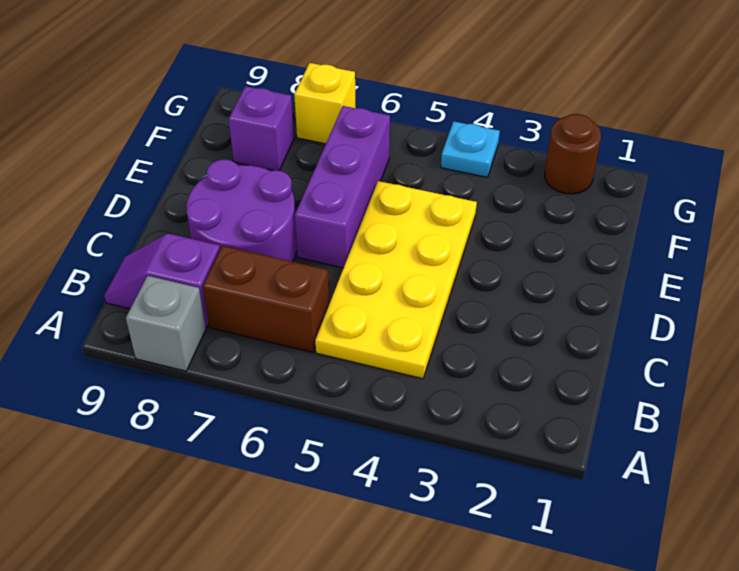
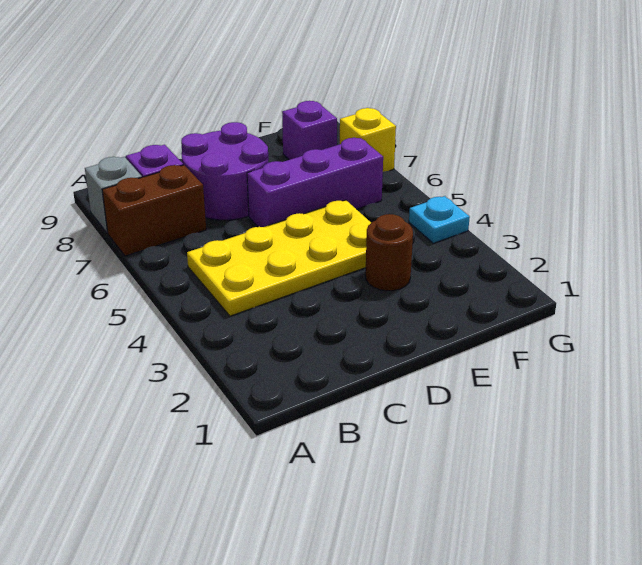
brown 1x2 brick [203,246,329,352] -> brown 1x2 brick turned to [102,165,206,256]
brown 1x1 round brick [545,114,601,194] -> brown 1x1 round brick moved to [365,214,413,291]

